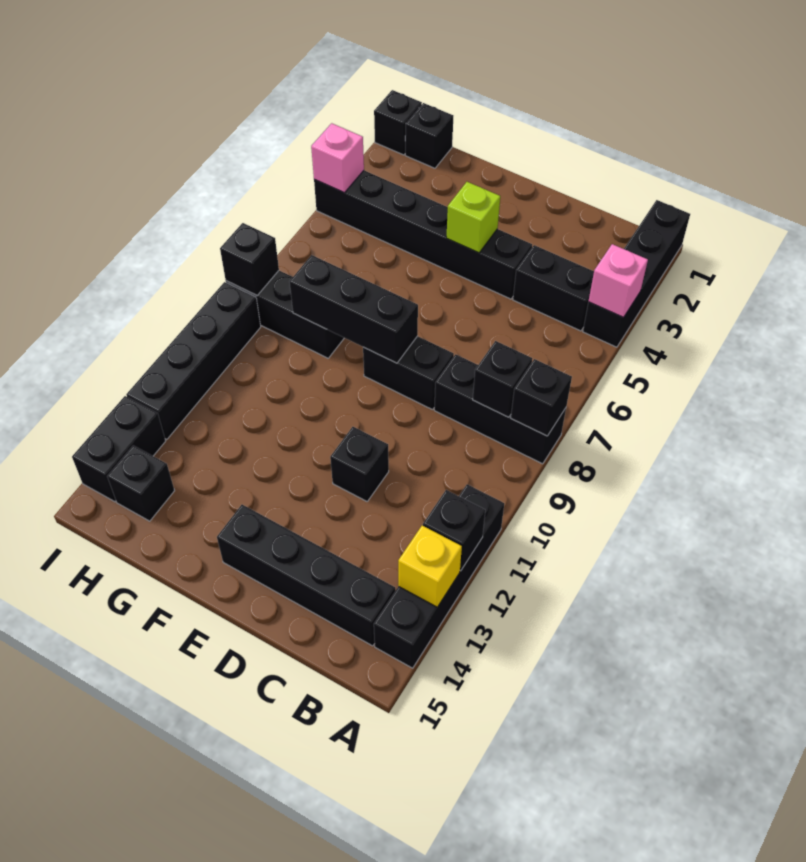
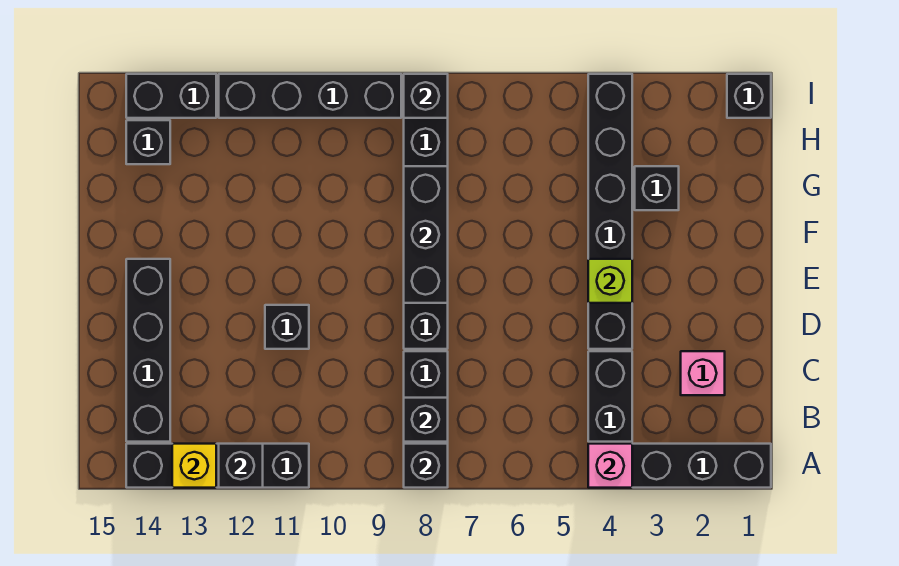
black 1x1 brick [405,103,453,168] -> black 1x1 brick moved to [635,166,679,210]
pink 1x1 brick [311,123,364,193] -> pink 1x1 brick moved to [681,351,725,395]

